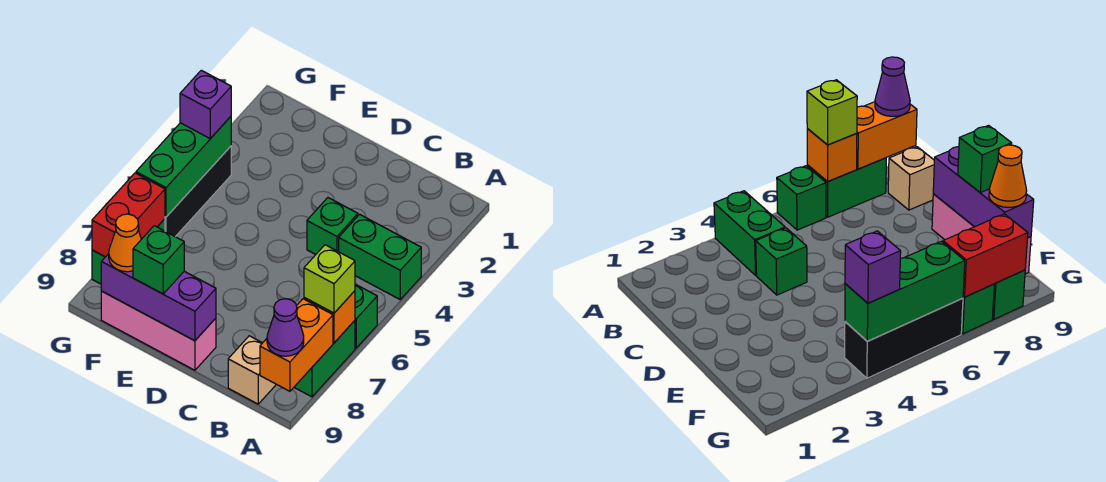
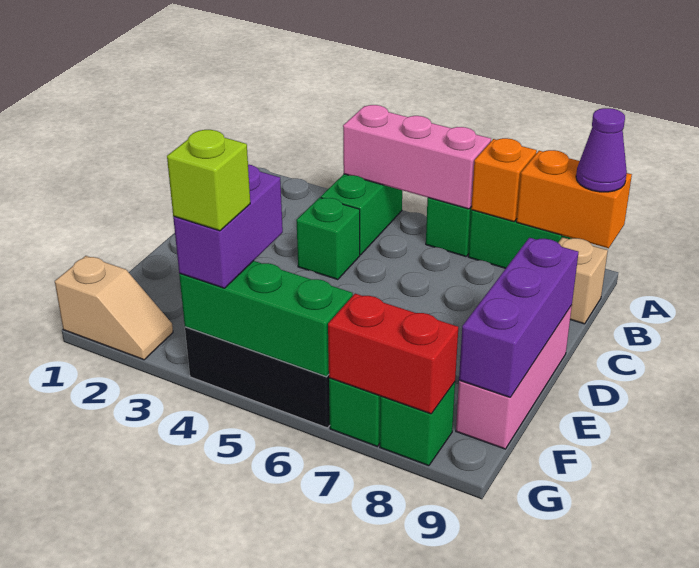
none -> pink 1x3 brick [343,105,491,209]
lime 1x1 brick [304,245,355,313] -> lime 1x1 brick moved to [167,130,250,231]
green 1x1 brick [133,226,184,294] -> none
orange 1x1 cone [109,214,141,272] -> none
none -> tan 1x2 slope [55,256,173,360]
purple 1x1 brick [180,70,231,139] -> purple 1x2 brick [173,165,283,288]

